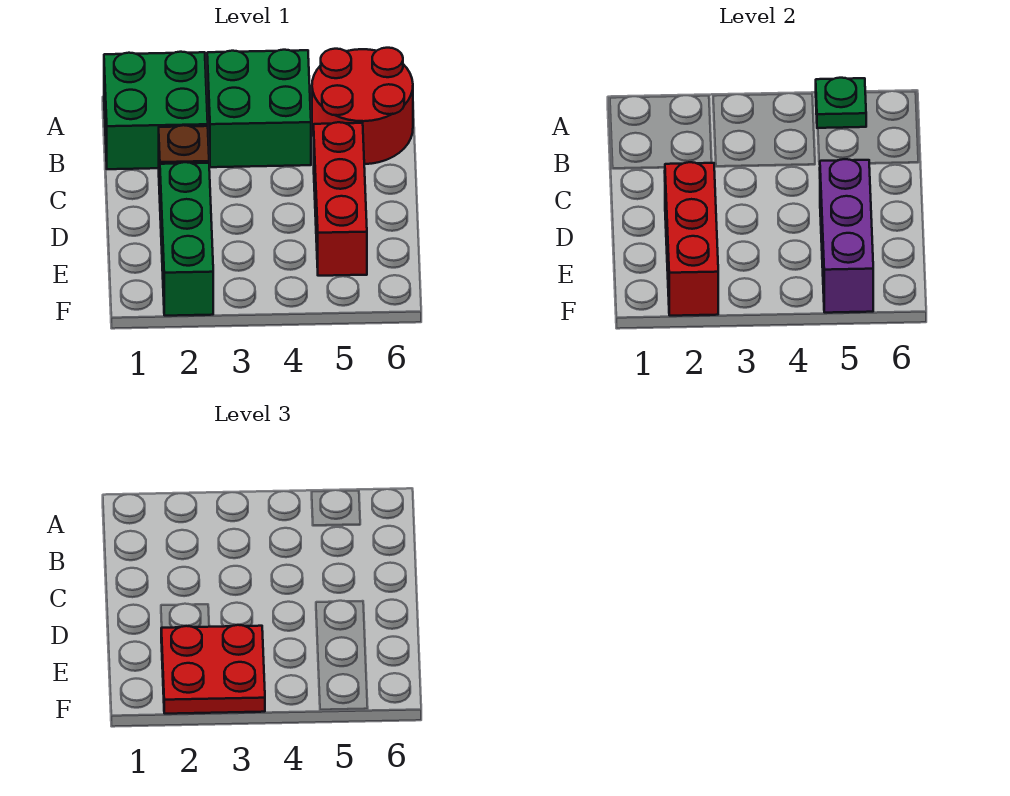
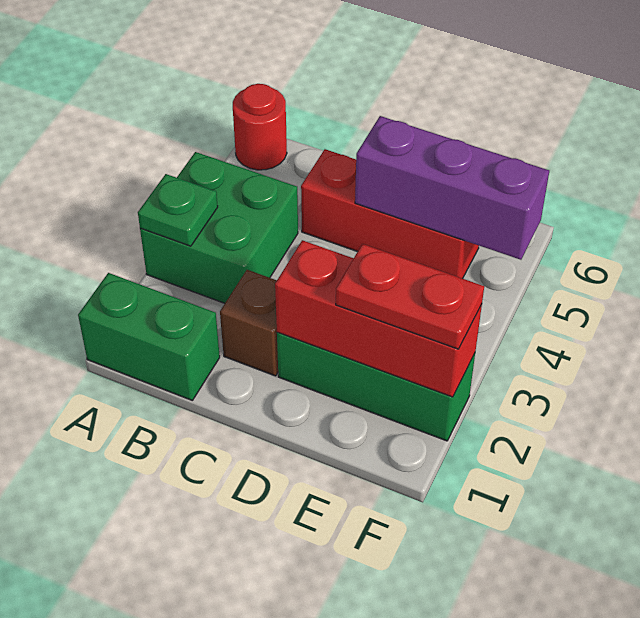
green 2x2 brick [104,52,208,169] -> green 1x2 brick [78,273,220,400]
red 2x2 round brick [312,48,413,164] -> red 1x1 round brick [233,84,287,170]
green 1x1 plate [816,78,866,128] -> green 1x1 plate moved to [138,174,218,246]
red 2x2 plate [161,625,265,714] -> red 1x2 plate [336,244,484,349]

